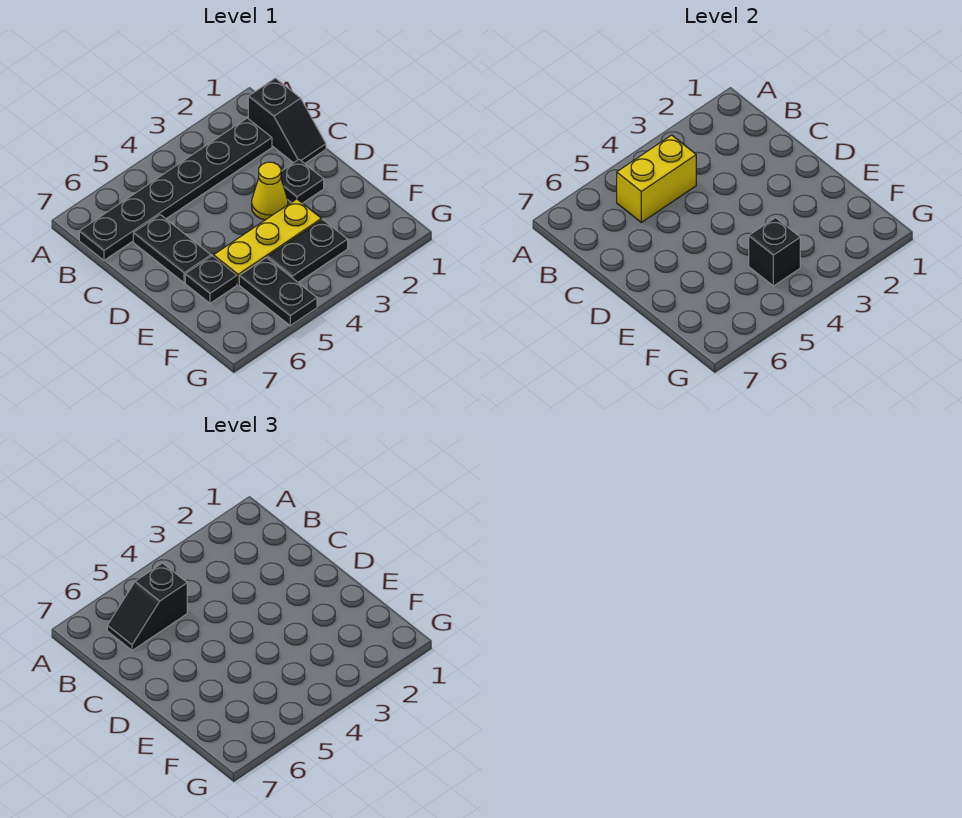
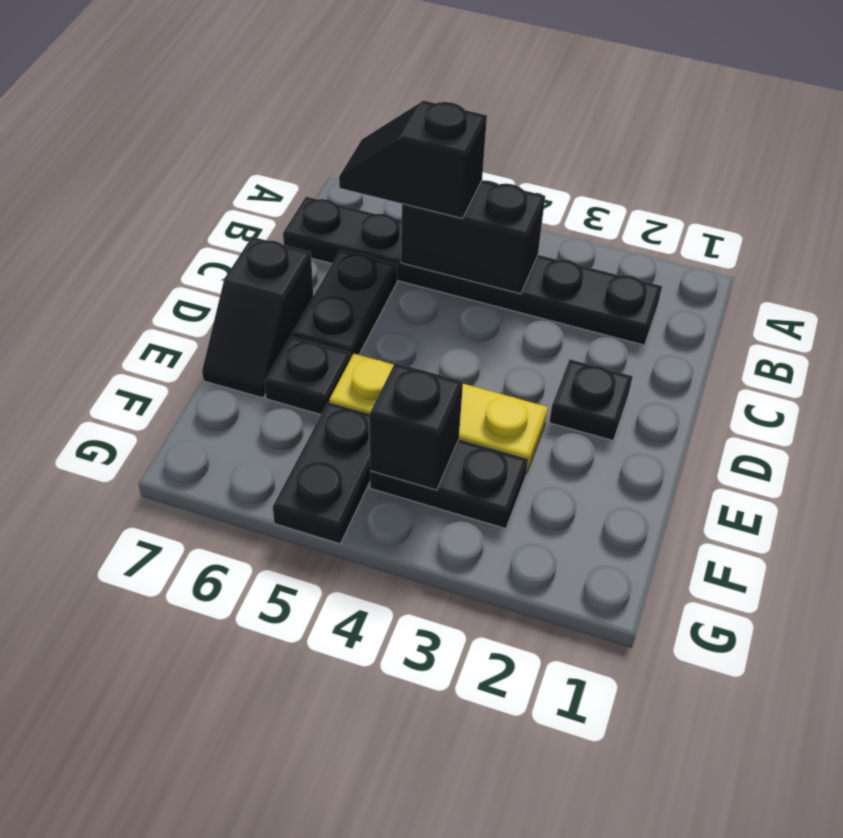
black 1x2 slope [248,78,326,163] -> black 1x2 slope moved to [202,237,313,398]
yellow 1x2 brick [617,135,696,222] -> black 1x2 brick [401,180,545,294]
yellow 1x1 cone [252,162,288,220] -> none

